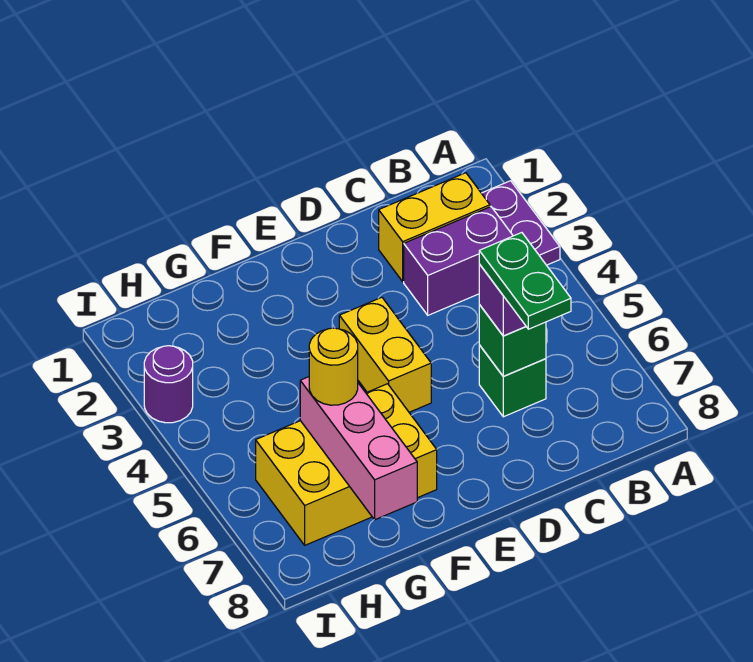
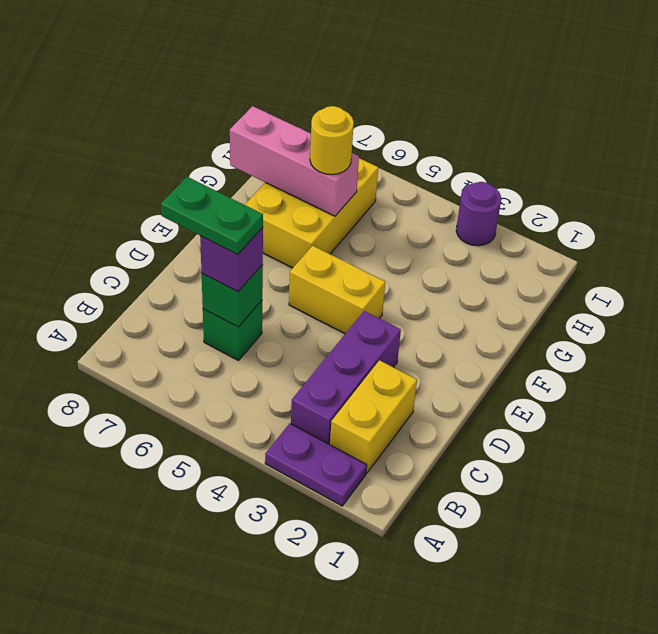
purple 1x2 brick [404,207,513,315] -> purple 1x3 brick [291,311,401,445]

